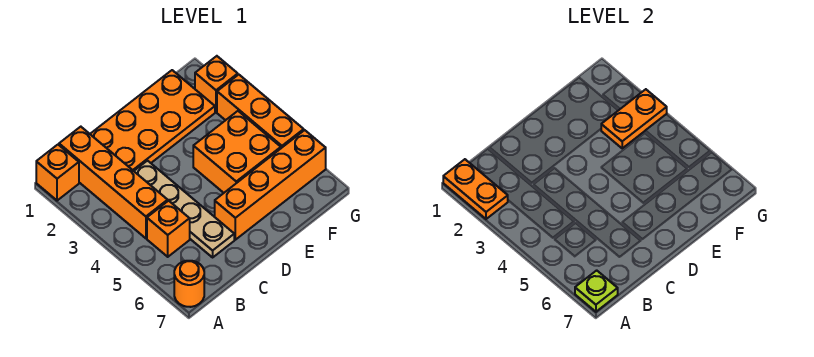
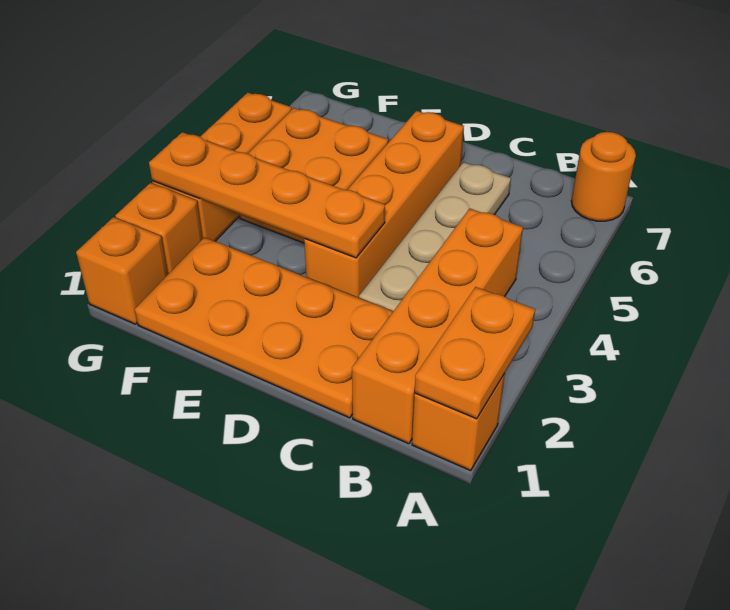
lime 1x1 plate [575,270,618,312] -> none
orange 1x1 brick [147,201,190,257] -> orange 1x1 brick moved to [76,217,168,324]
orange 1x4 brick [215,130,326,240] -> orange 1x4 brick turned to [304,111,464,298]
orange 1x2 plate [601,89,667,148] -> orange 1x4 plate [149,132,385,258]

